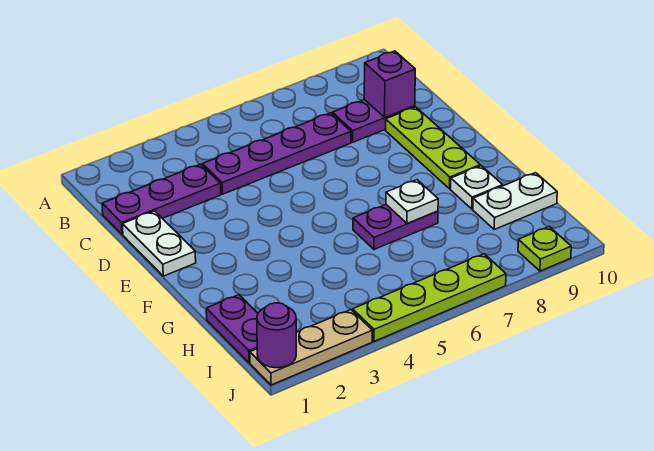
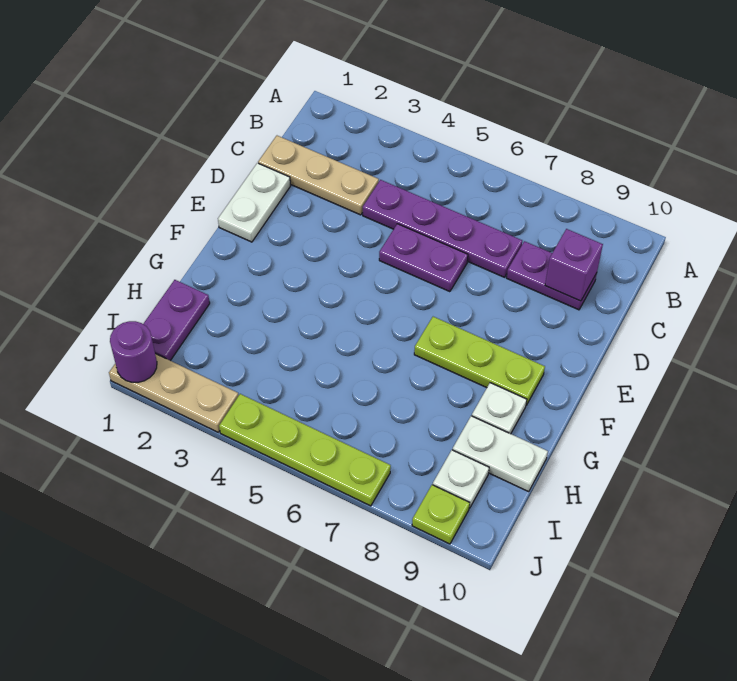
purple 1x3 plate [102,164,221,234] -> tan 1x3 plate [258,136,379,215]
lime 1x3 plate [386,107,480,189] -> lime 1x3 plate turned to [414,317,545,405]
purple 1x2 plate [353,205,438,249] -> purple 1x2 plate moved to [379,224,468,292]
white 1x1 plate [386,180,438,224] -> white 1x1 plate moved to [433,450,489,508]

